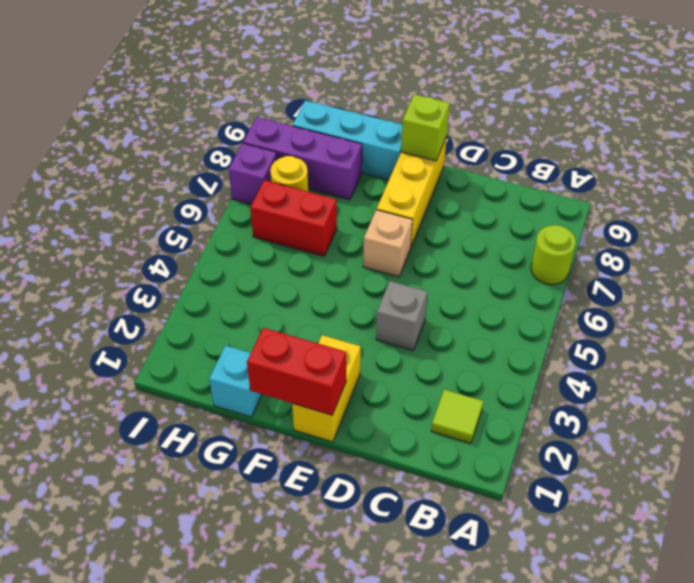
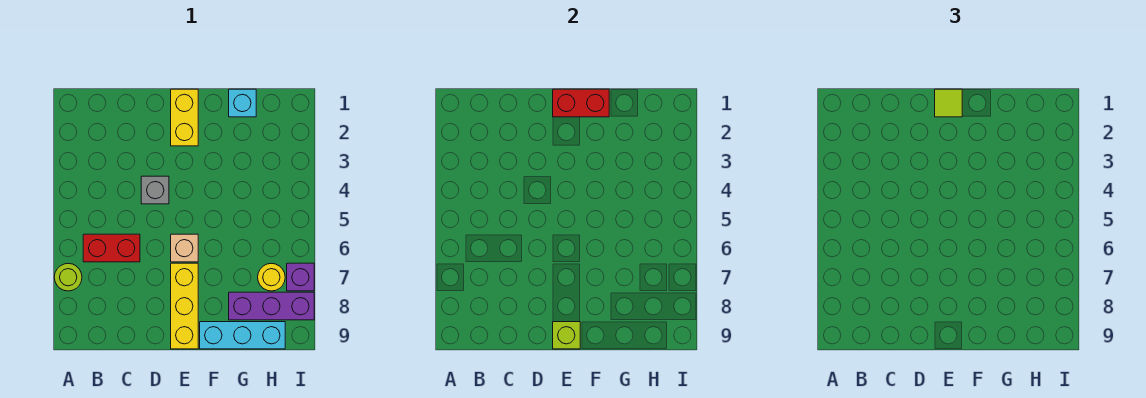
lime 1x1 tile [431,390,483,443] -> lime 1x1 tile moved to [935,89,962,117]
red 1x2 brick [250,180,337,256] -> red 1x2 brick moved to [83,234,140,262]

